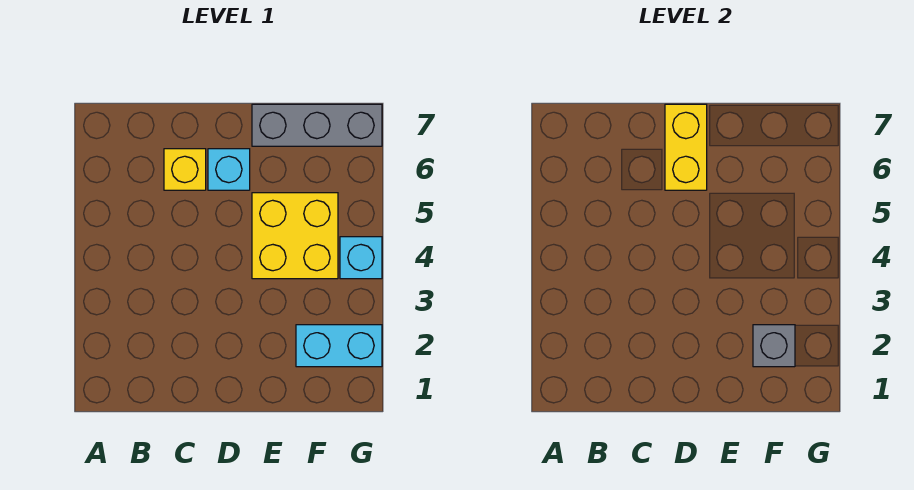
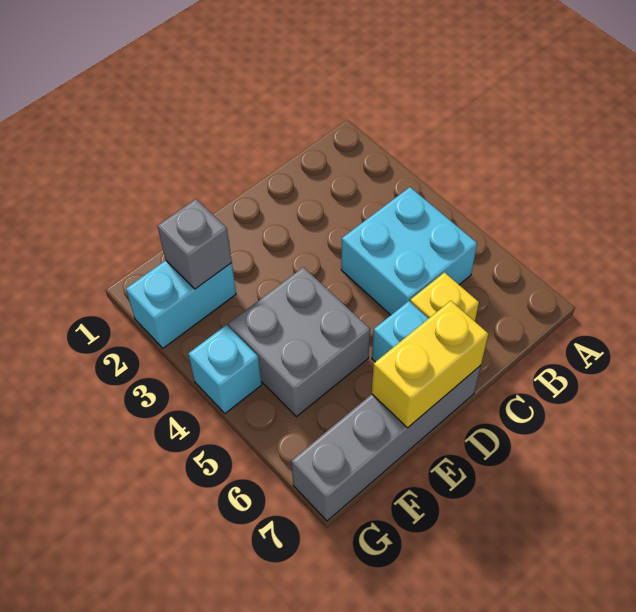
none -> cyan 2x2 brick [341,187,477,315]
yellow 1x2 brick [665,104,707,190] -> yellow 1x2 brick turned to [372,301,488,428]
yellow 2x2 brick [252,193,338,279] -> grey 2x2 brick [229,267,370,417]
grey 1x3 brick [252,104,382,146] -> grey 1x4 brick [291,366,481,521]

